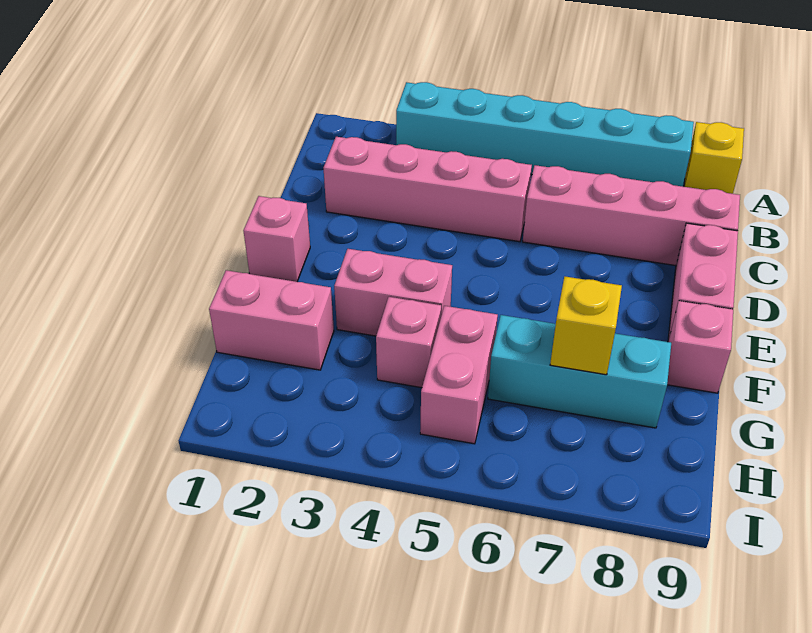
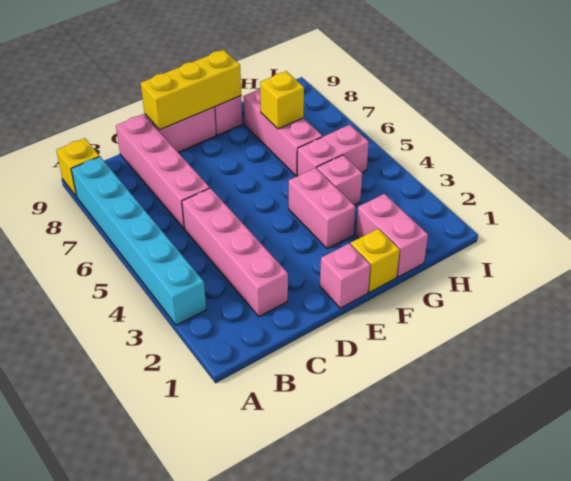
none -> yellow 1x3 brick [141,50,241,130]
none -> yellow 1x1 brick [351,229,400,292]
cyan 1x3 brick [488,315,671,428] -> pink 1x3 brick [243,88,322,176]

